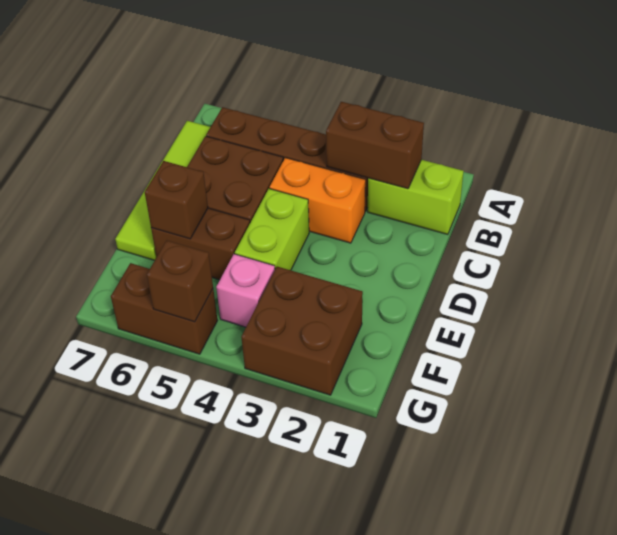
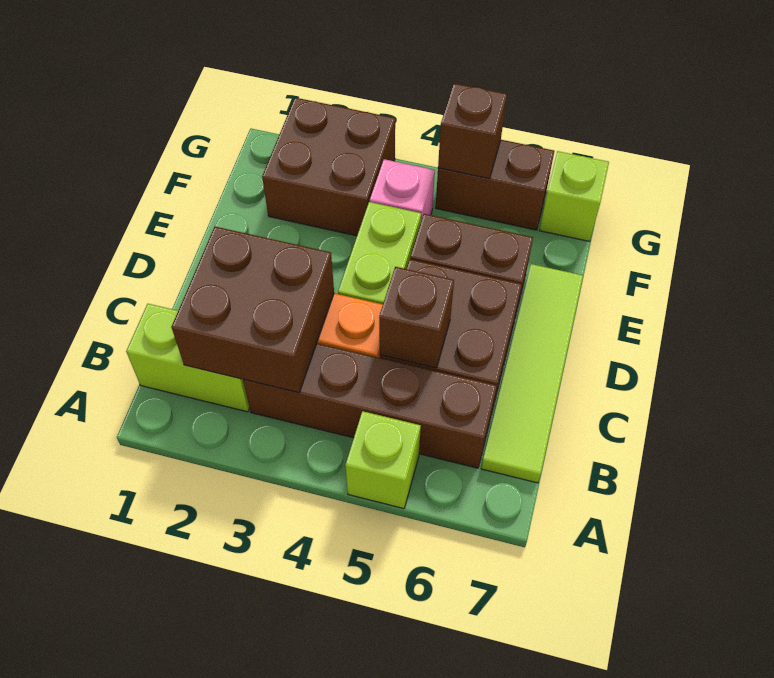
none -> lime 1x1 brick [345,411,421,509]
brown 1x2 brick [326,102,424,189] -> brown 2x2 brick [171,227,334,393]
brown 1x1 brick [145,161,208,239] -> brown 1x1 brick moved to [379,267,454,368]
none -> lime 1x1 brick [539,151,609,241]

